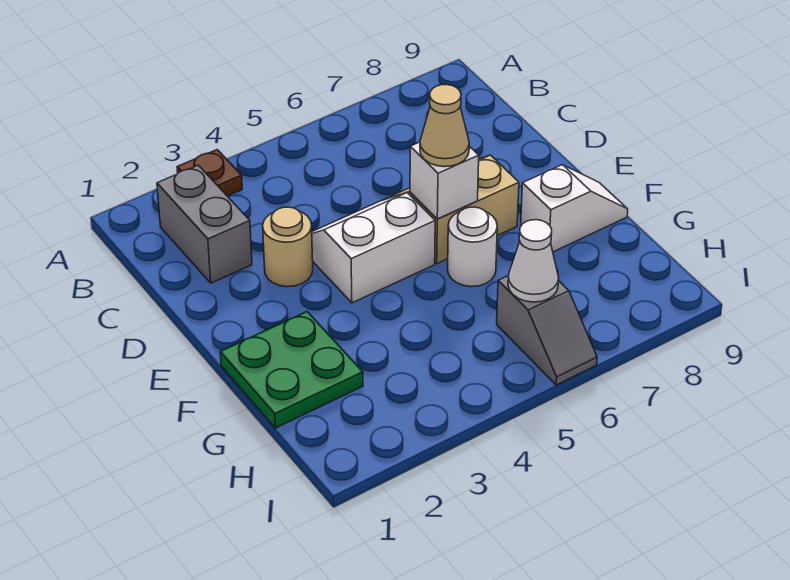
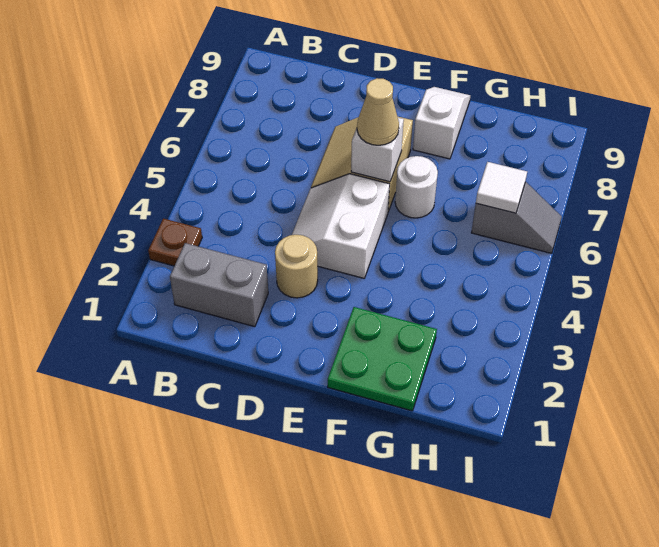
white 1x1 cone [508,220,559,302] -> white 1x1 tile [476,162,527,213]

